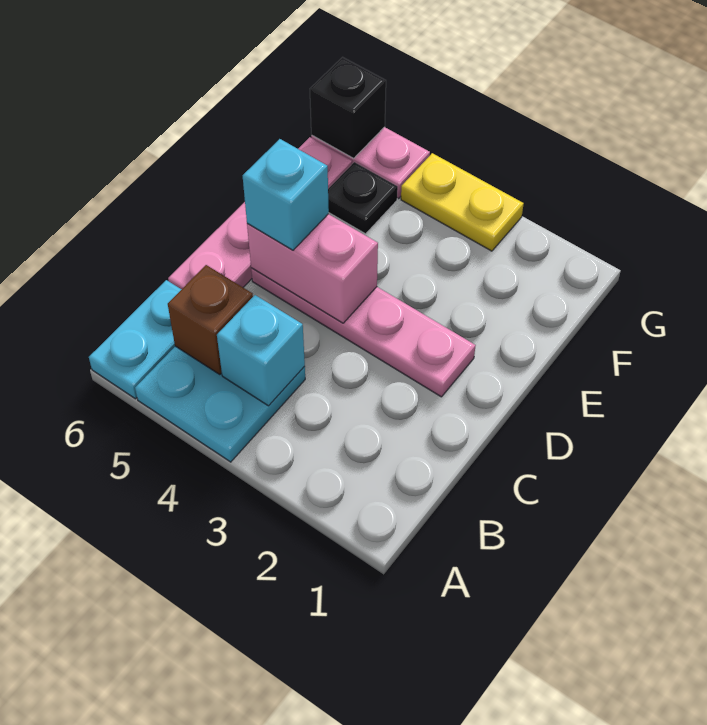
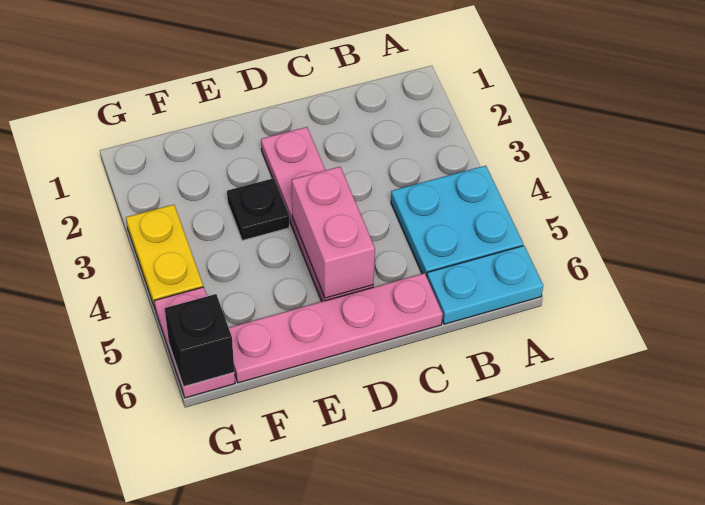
cyan 1x1 brick [217,295,305,406] -> none
brown 1x1 brick [168,265,253,375] -> none
cyan 1x1 brick [243,139,329,250] -> none
black 1x1 plate [328,162,398,234] -> black 1x1 plate moved to [227,178,290,241]

